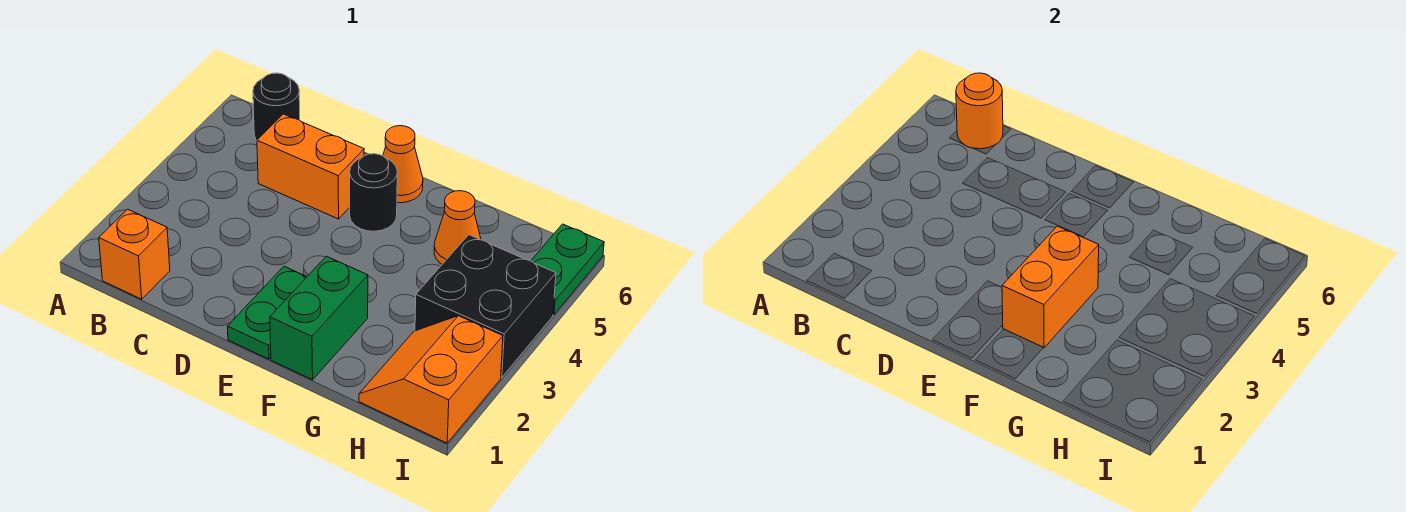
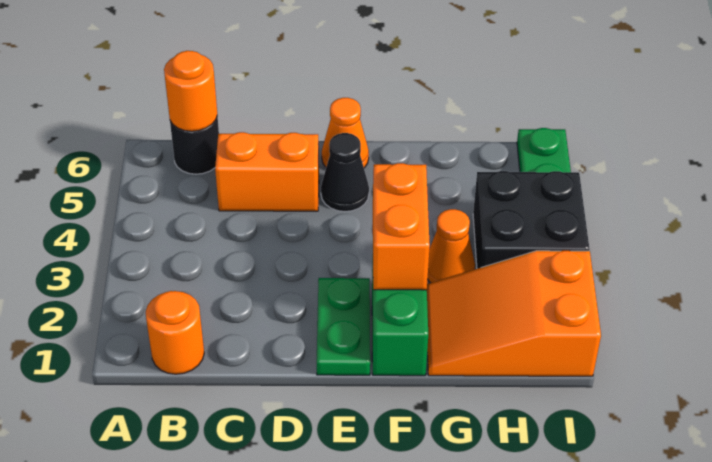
orange 1x1 brick [99,209,170,299] -> orange 1x1 round brick [146,291,204,374]
black 1x1 round brick [350,154,397,231] -> black 1x1 cone [321,133,369,212]
orange 1x1 cone [434,191,481,264] -> orange 1x1 cone moved to [428,209,475,283]
orange 2x2 slope [359,316,503,443] -> orange 2x3 slope [427,251,601,376]

